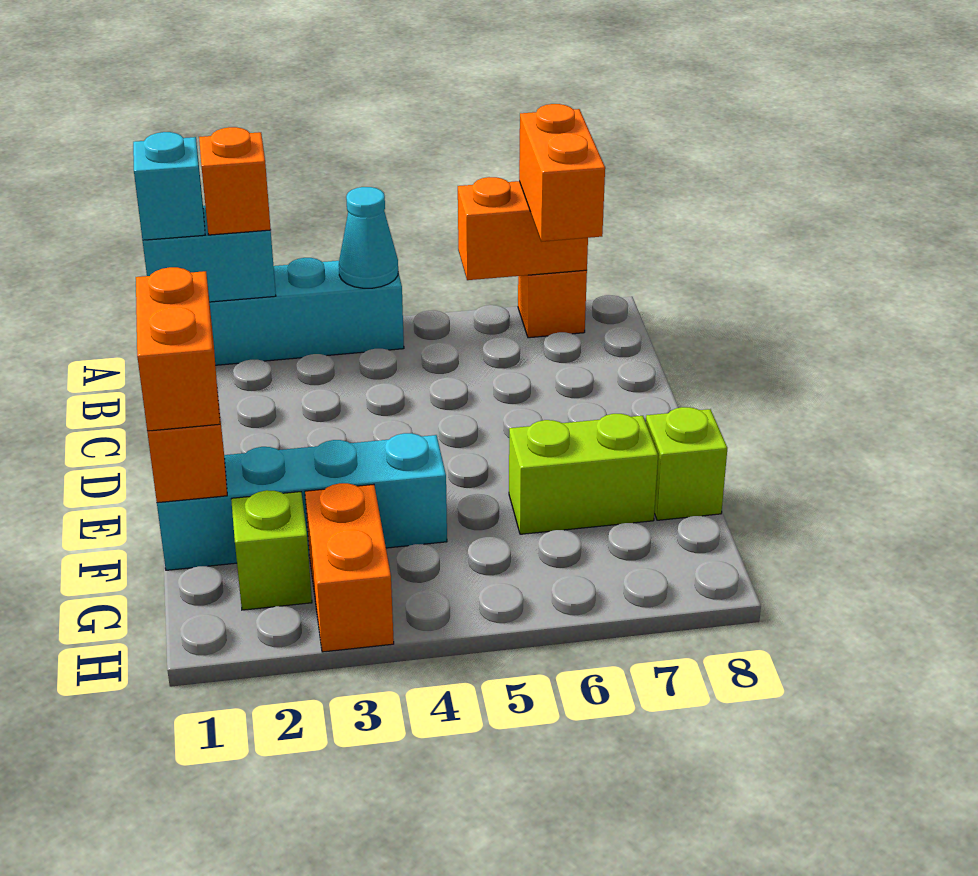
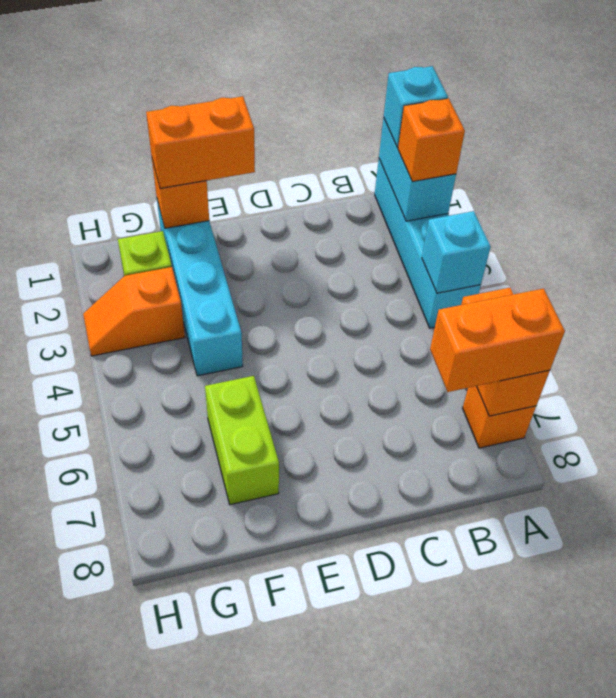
cyan 1x1 cone [339,187,398,288] -> cyan 1x1 brick [422,211,491,293]
lime 1x1 brick [646,407,727,520] -> none
orange 1x2 brick [305,483,394,652] -> orange 1x2 slope [83,267,185,356]

